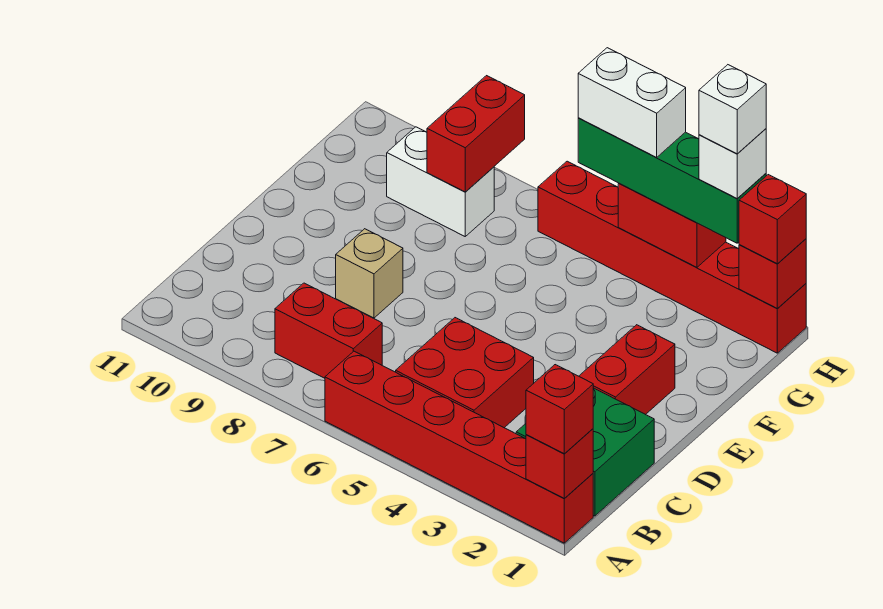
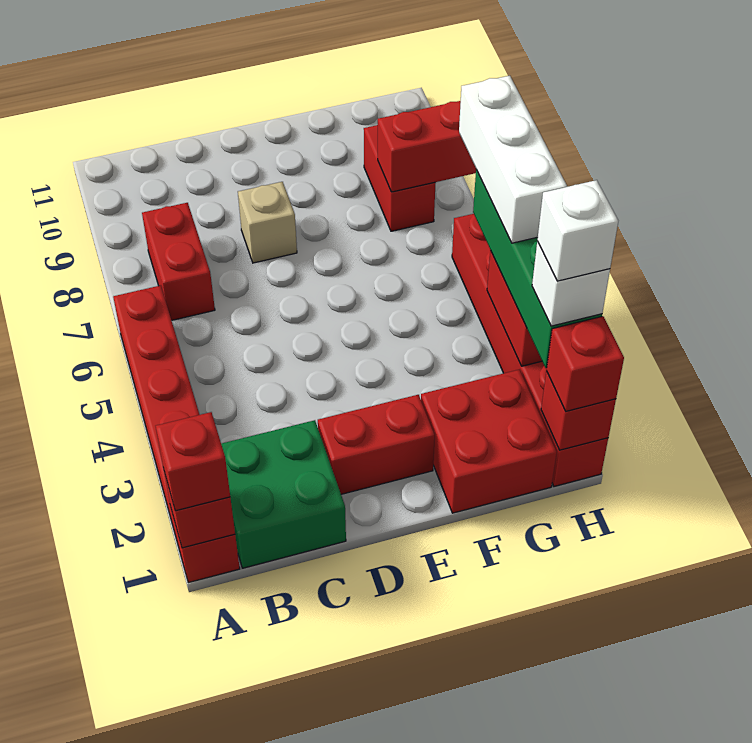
red 2x2 brick [396,318,534,428] -> red 2x2 brick moved to [421,369,557,513]
white 1x2 brick [387,127,494,236] -> red 1x2 brick [364,125,436,231]
white 1x2 brick [578,48,686,157] -> white 1x3 brick [459,76,567,243]

